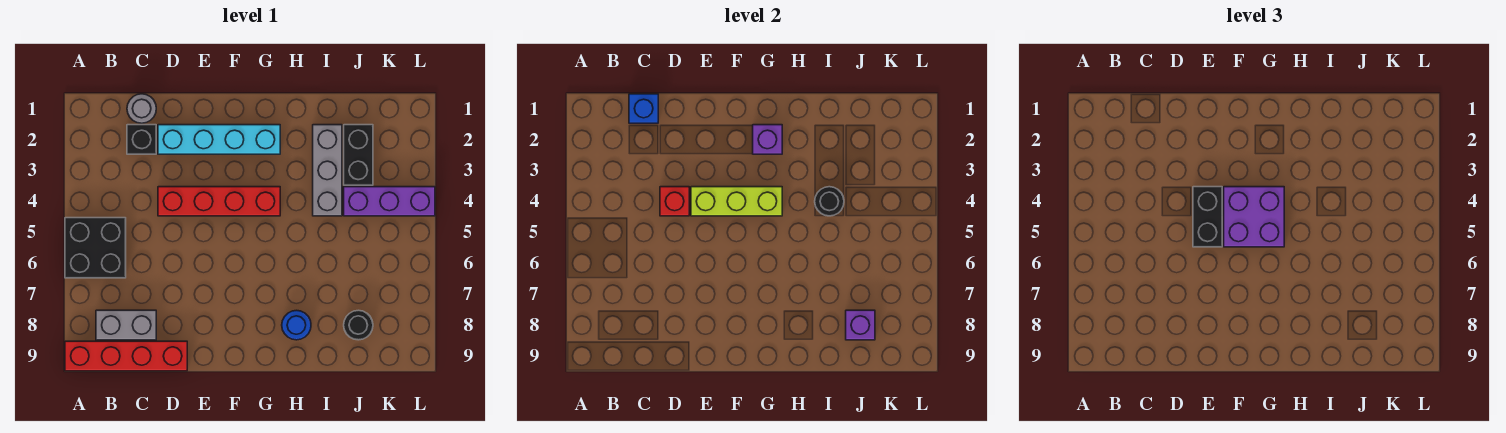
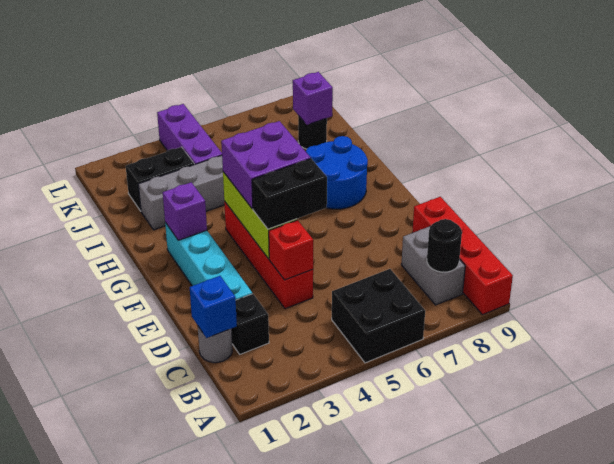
blue 1x1 round brick [282,310,311,340] -> blue 2x2 round brick [306,136,368,209]
black 1x1 round brick [815,187,844,216] -> black 1x1 round brick moved to [427,219,462,272]

